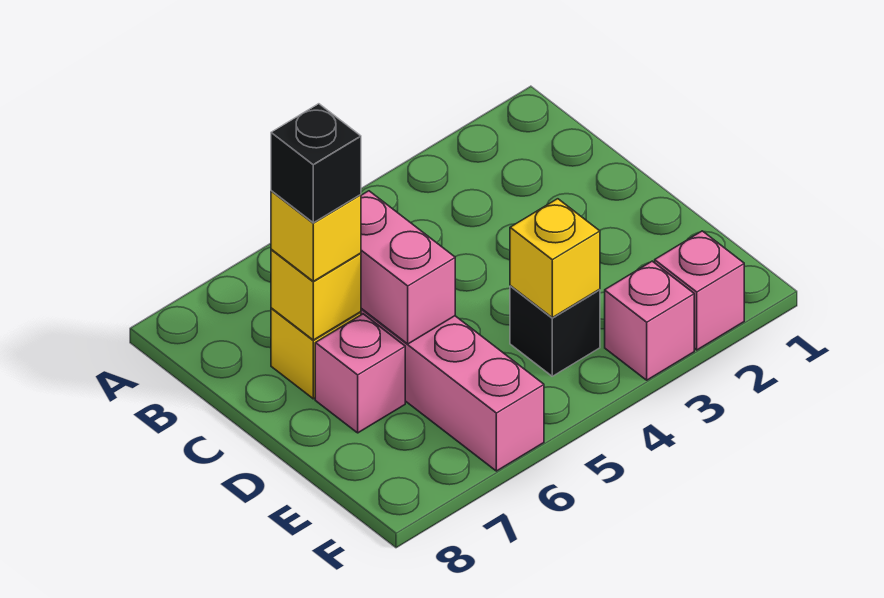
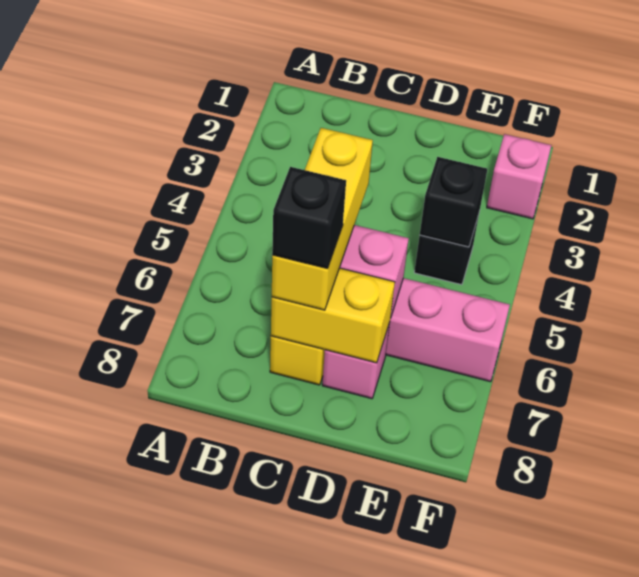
yellow 1x1 brick [271,249,361,340] -> yellow 1x2 brick [271,268,395,363]
yellow 1x1 brick [271,191,361,281] -> yellow 1x3 brick [272,128,373,310]
yellow 1x1 brick [510,199,600,318] -> black 1x1 brick [420,157,487,247]
pink 1x1 brick [605,261,694,380] -> none

